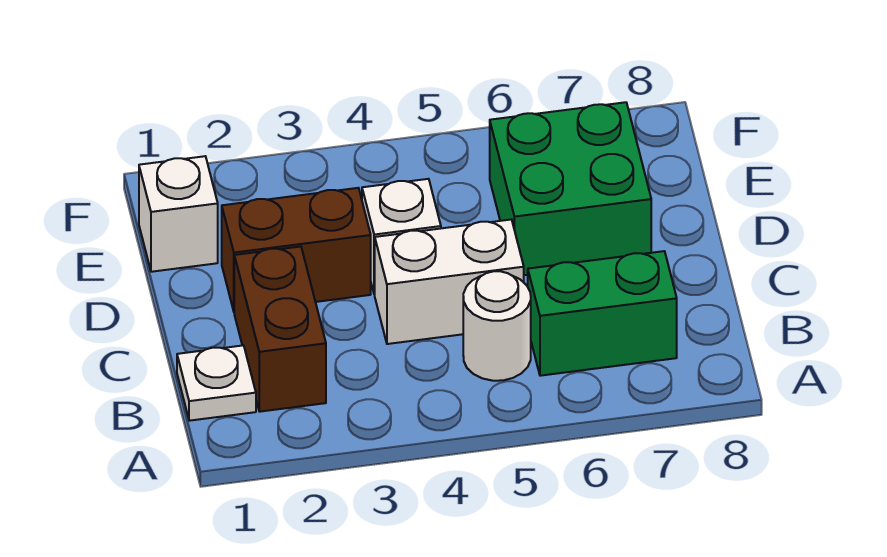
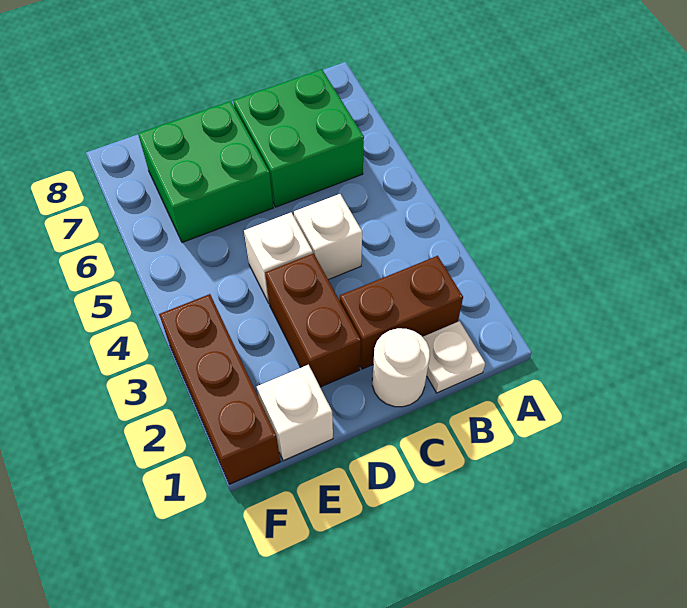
white 1x1 round brick [463,271,531,381] -> white 1x1 round brick moved to [372,328,430,407]
green 1x2 brick [528,251,677,376] -> green 2x2 brick [233,69,364,207]
white 1x2 brick [375,220,524,344] -> white 1x1 brick [294,194,362,280]
none -> brown 1x3 brick [159,294,281,484]

